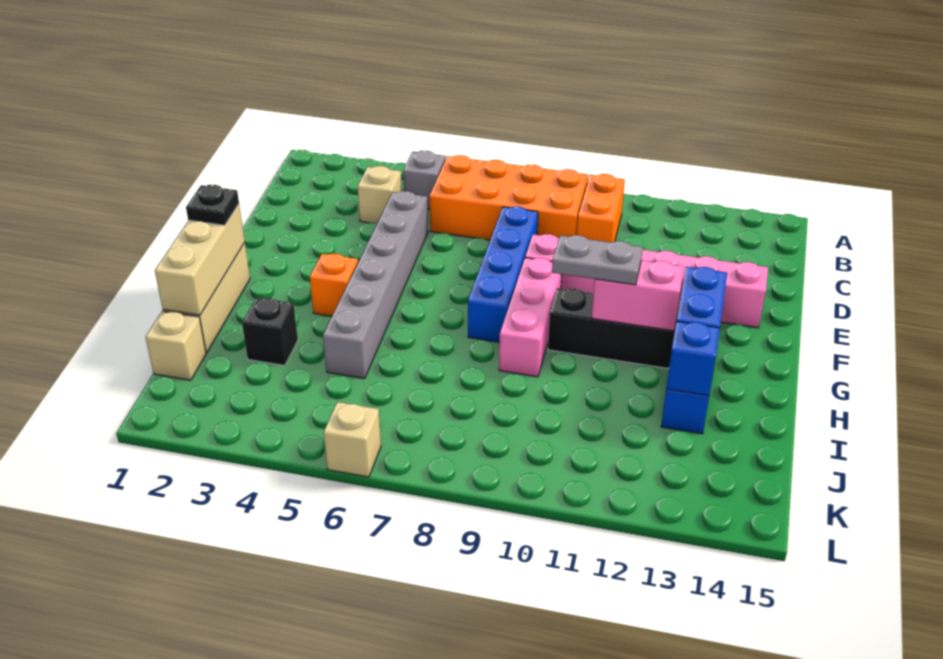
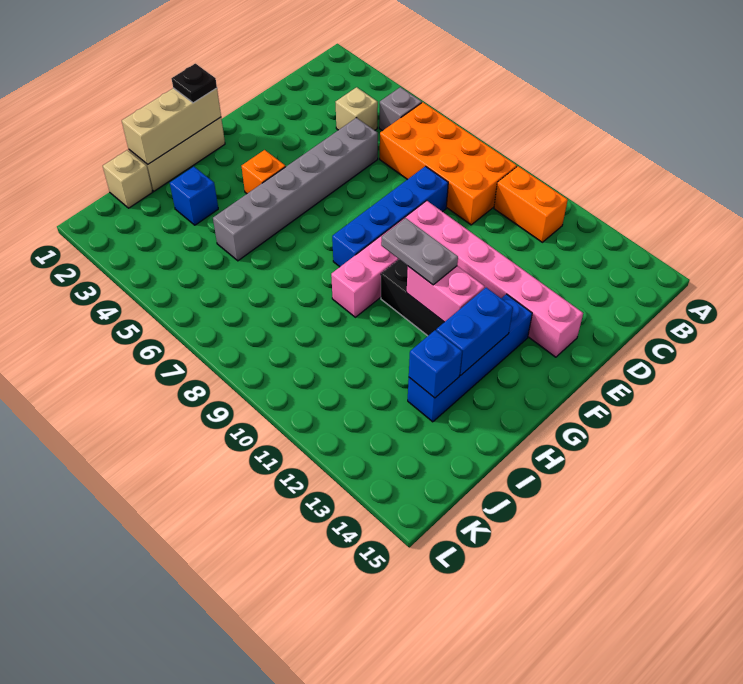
orange 1x2 brick [577,174,625,242] -> orange 1x2 brick turned to [494,166,568,242]
black 1x1 brick [242,297,298,366] -> blue 1x1 brick [170,167,218,225]
tan 1x1 brick [323,402,381,477] -> none

